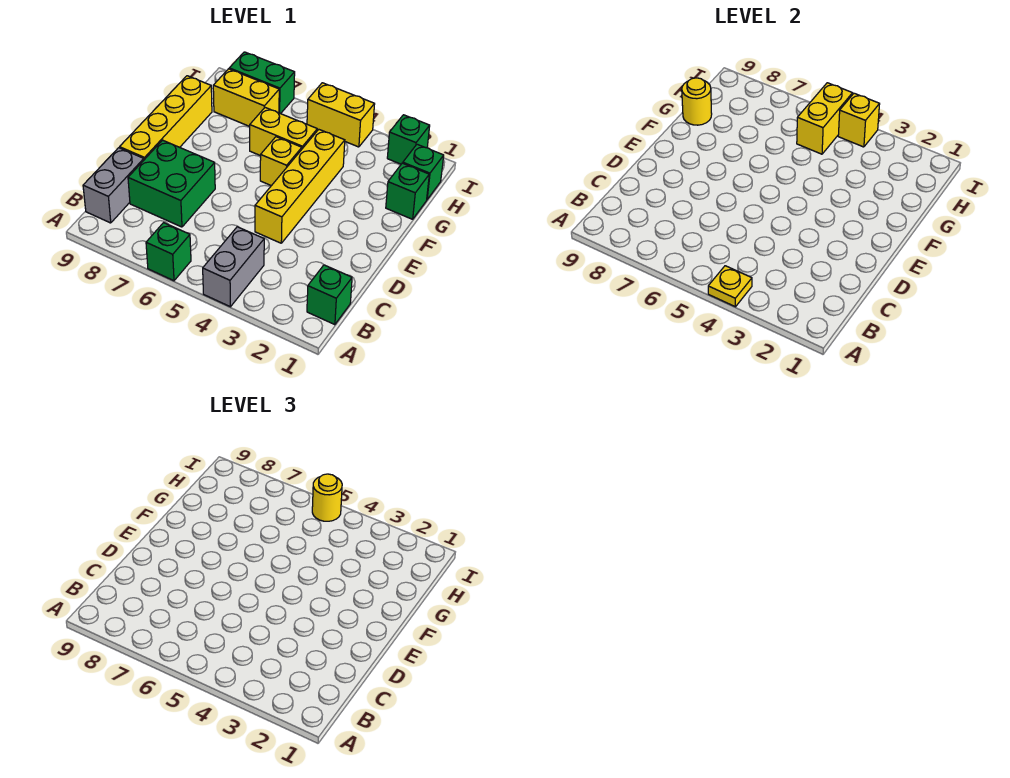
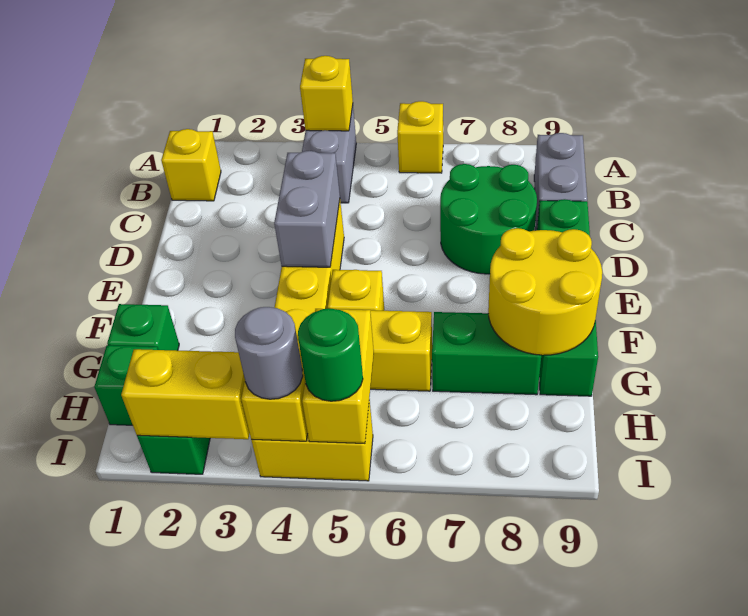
yellow 1x1 plate [708,266,752,307] -> yellow 1x1 brick [300,56,353,131]
green 1x1 brick [146,223,191,281] -> yellow 1x1 brick [397,101,443,173]
green 1x1 brick [307,265,352,325] -> yellow 1x1 brick [161,129,221,201]
green 2x2 brick [128,140,215,227] -> green 2x2 round brick [440,164,537,274]
none -> grey 1x2 brick [274,151,340,267]
yellow 1x4 brick [120,76,212,160] -> green 1x4 brick [537,199,598,396]
yellow 1x1 round brick [682,78,712,125] -> yellow 2x2 round brick [488,228,602,355]
yellow 1x2 brick [213,69,279,126] -> yellow 1x2 brick moved to [121,349,250,439]
none -> grey 1x1 round brick [235,307,303,399]
yellow 1x1 round brick [312,474,342,521] -> green 1x1 round brick [298,309,363,401]
green 1x2 brick [229,52,295,114] -> green 1x2 brick moved to [432,312,541,395]

